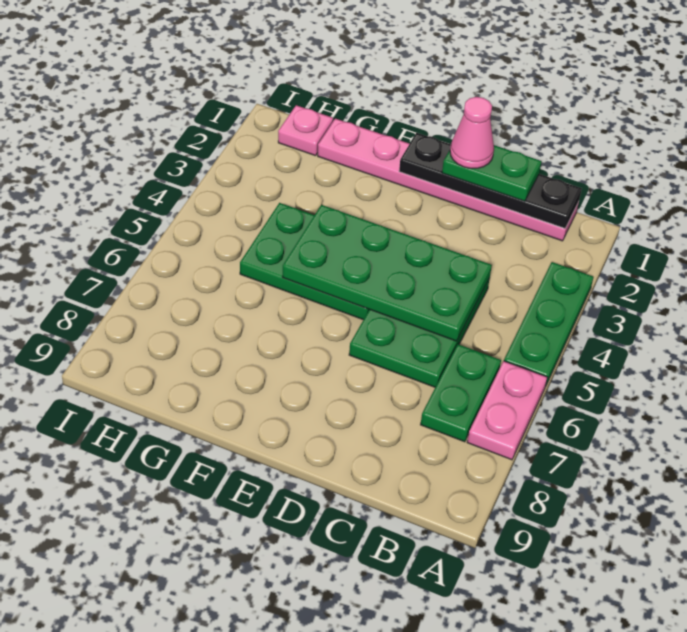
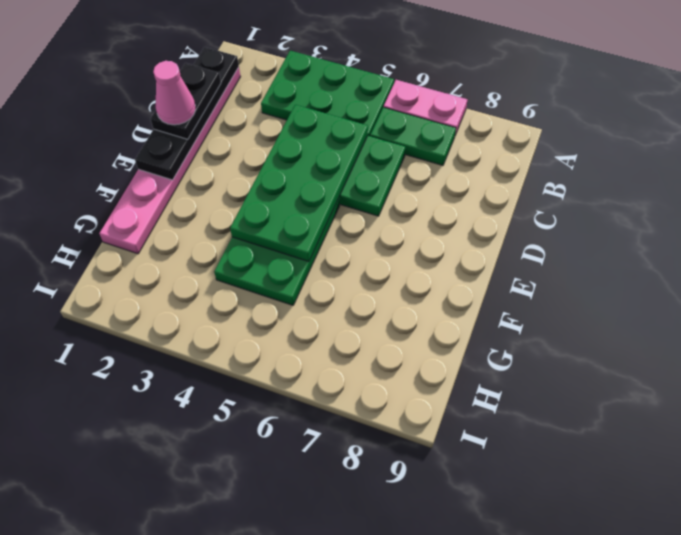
green 1x3 plate [504,262,593,387] -> green 2x3 plate [261,51,394,136]
green 1x2 plate [442,145,542,201] -> black 1x2 plate [150,63,221,139]
pink 1x1 plate [278,105,333,156] -> none

